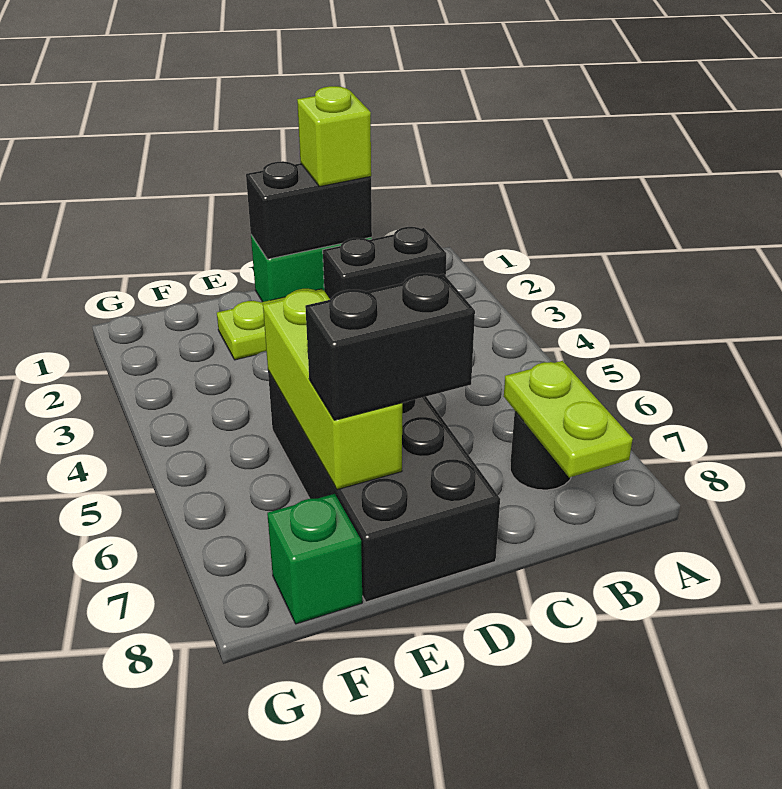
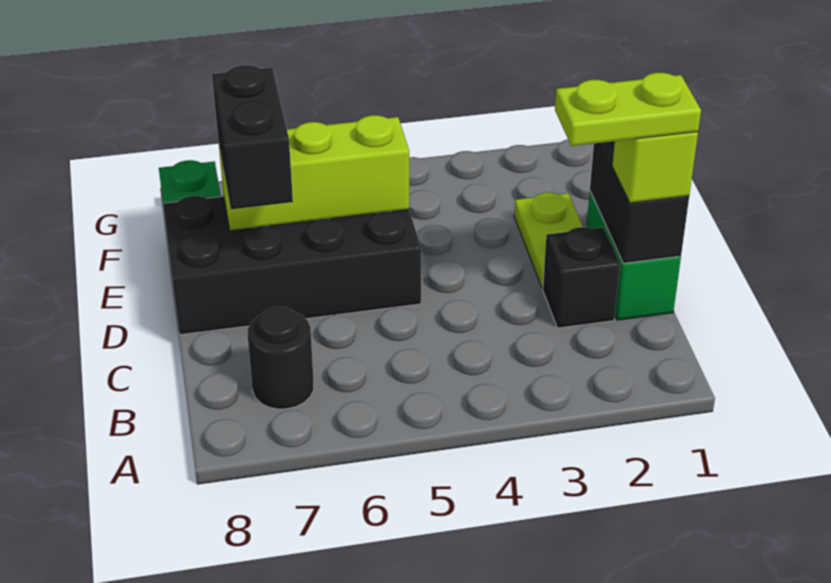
black 1x2 brick [323,227,446,299] -> black 1x1 brick [543,227,620,328]
lime 1x2 plate [504,361,633,478] -> lime 1x2 plate moved to [555,73,701,146]

